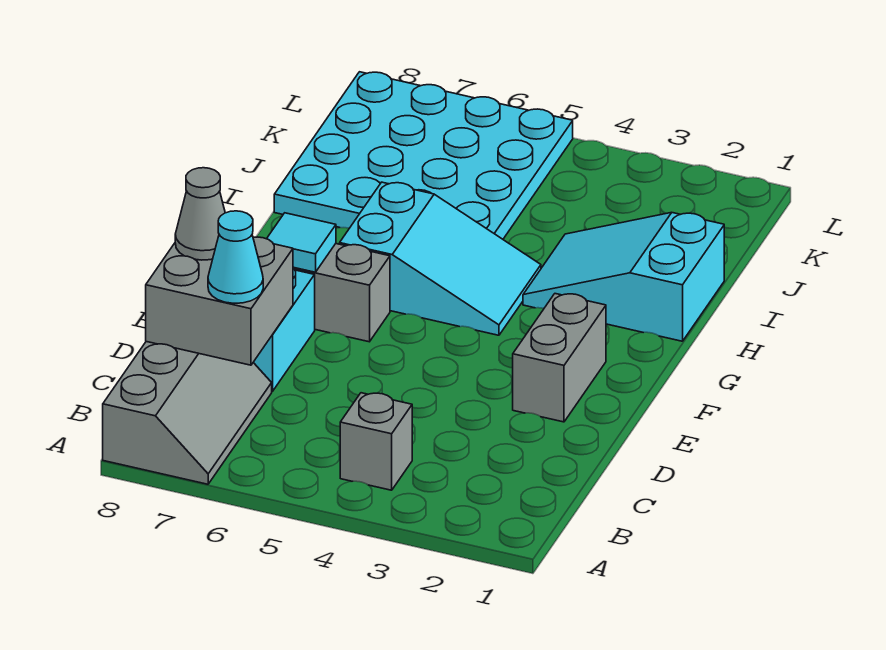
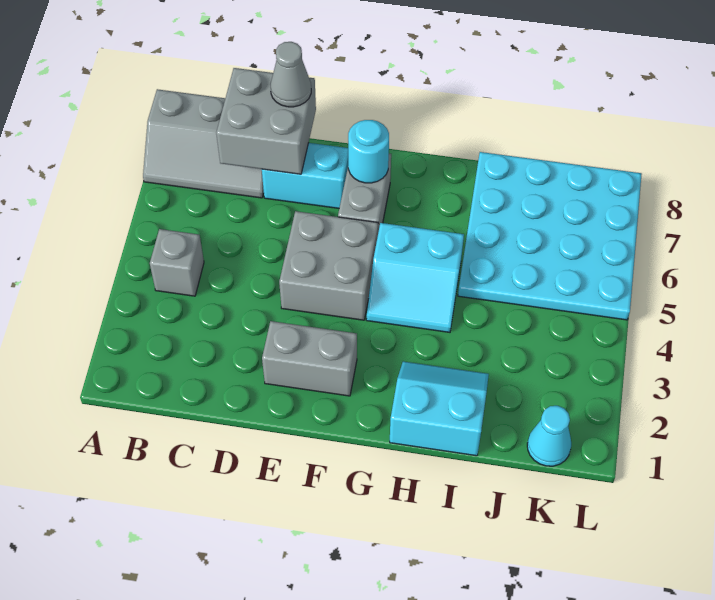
cyan 1x1 cone [208,211,263,303] -> cyan 1x1 cone moved to [527,406,571,466]
none -> grey 2x2 brick [279,211,378,320]
cyan 1x1 tile [267,213,336,272] -> cyan 1x1 round brick [348,120,389,183]
cyan 2x3 slope [340,182,541,335] -> cyan 2x2 slope [366,223,464,332]
cyan 2x3 slope [523,213,724,341] -> cyan 2x2 slope [390,362,489,456]

